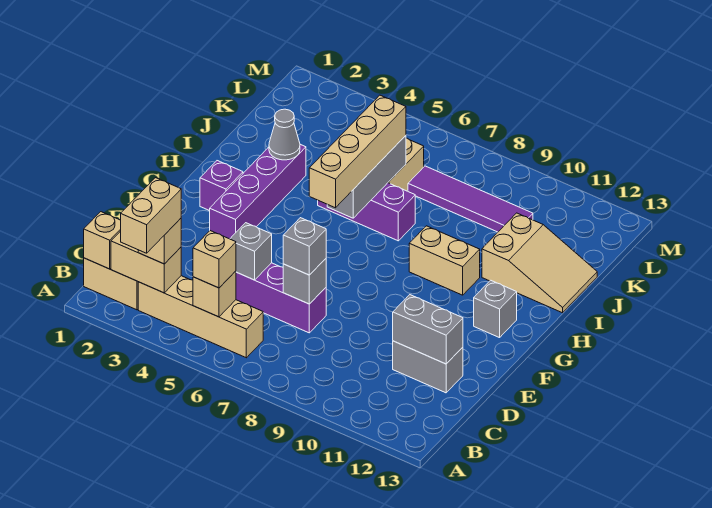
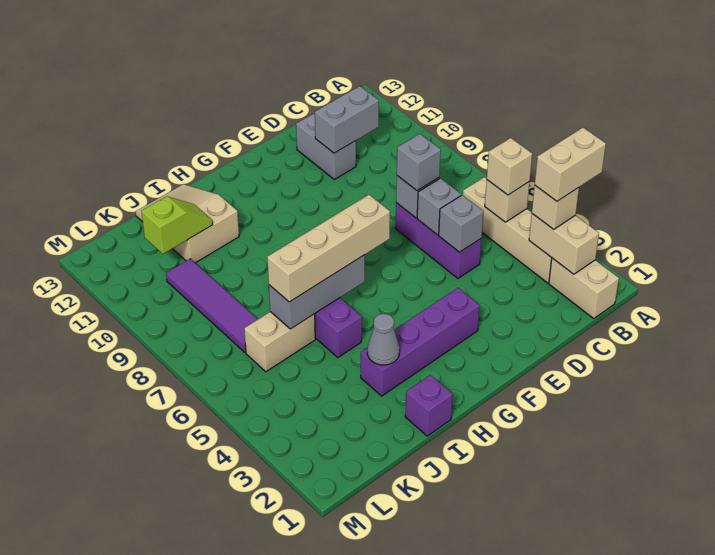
tan 1x1 brick [84,212,121,269] -> none
grey 1x2 brick [393,295,463,364] -> grey 1x2 brick turned to [315,86,379,153]
purple 1x1 brick [200,161,243,211] -> purple 1x1 brick moved to [405,375,453,436]
grey 1x1 brick [474,280,517,338] -> grey 1x1 brick moved to [417,178,461,235]
tan 1x2 brick [409,226,480,295] -> none
none -> lime 1x2 slope [141,196,213,254]

